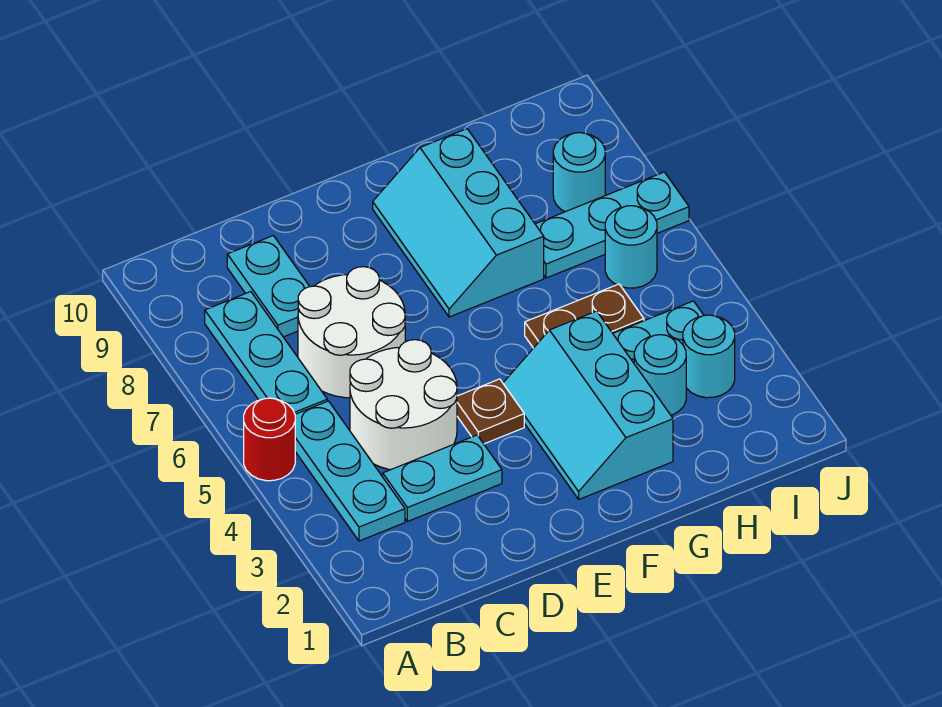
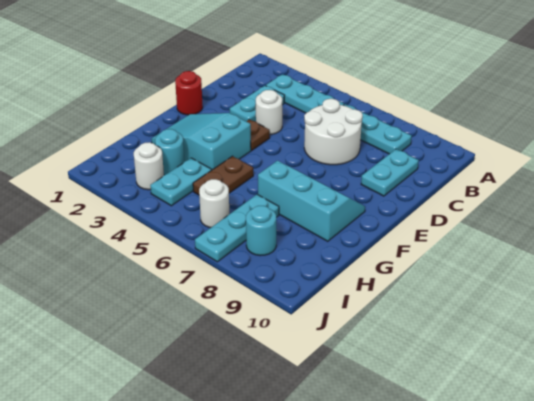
red 1x1 round brick [244,398,295,481] -> red 1x1 round brick moved to [175,71,203,115]
white 2x2 round brick [350,340,457,470] -> white 1x1 round brick [256,90,282,134]
cyan 1x2 plate [227,236,310,337] -> cyan 1x2 plate turned to [361,149,419,196]
cyan 2x3 slope [503,311,673,499] -> cyan 2x3 slope turned to [151,113,251,170]
cyan 1x1 round brick [683,315,735,398] -> white 1x1 round brick [134,142,164,190]
cyan 1x1 round brick [605,206,657,288] -> white 1x1 round brick [199,179,229,228]

